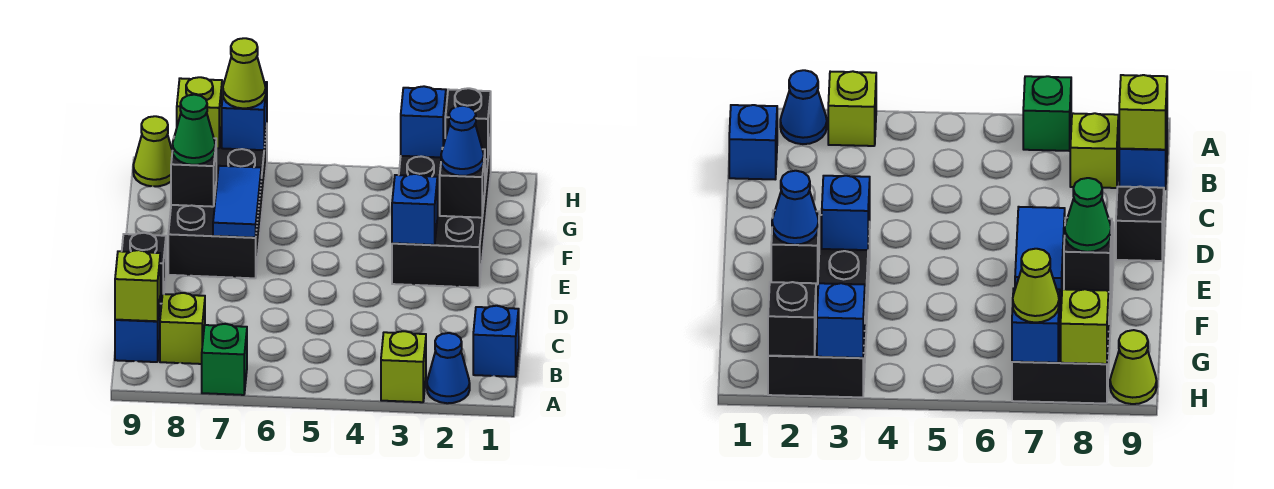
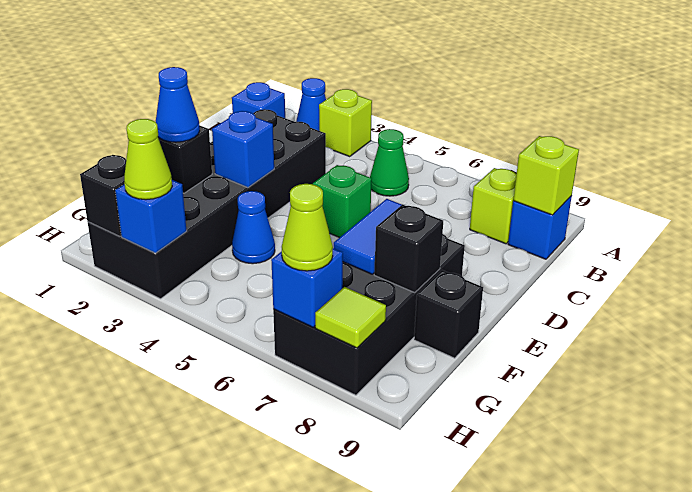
green 1x1 brick [202,324,247,395] -> green 1x1 brick moved to [313,165,372,238]
black 1x1 brick [122,233,166,304] -> black 1x1 brick moved to [414,270,483,358]
black 2x4 brick [392,135,491,288] -> black 2x6 brick [88,109,326,299]
none -> blue 1x1 cone [232,191,275,264]
green 1x1 cone [173,95,215,165] -> green 1x1 cone moved to [370,129,409,196]
lime 1x1 brick [177,77,222,148] -> lime 1x1 tile [315,287,386,348]
lime 1x1 cone [133,116,172,186] -> lime 1x1 cone moved to [124,119,172,200]

